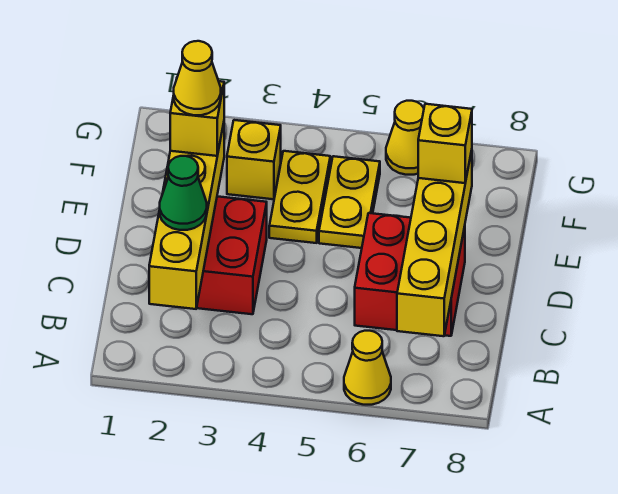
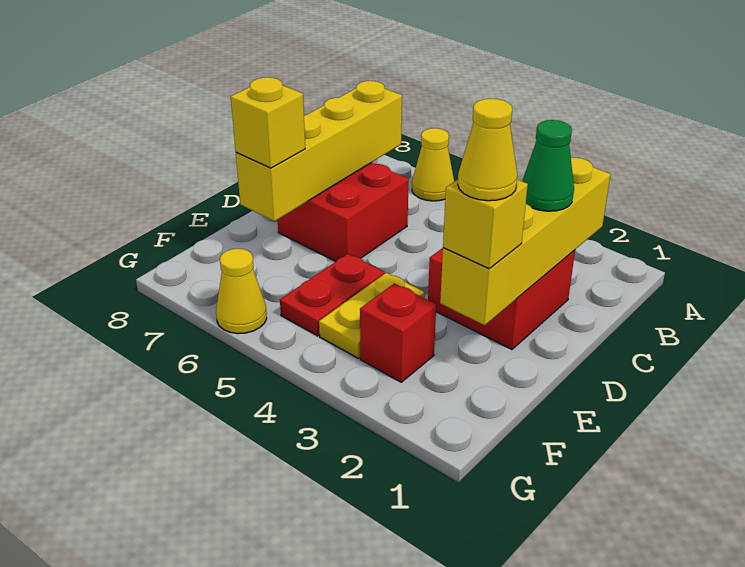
yellow 1x2 plate [319,156,380,248] -> red 1x2 plate [280,254,384,336]
yellow 1x1 brick [227,120,281,199] -> red 1x1 brick [360,283,436,382]

